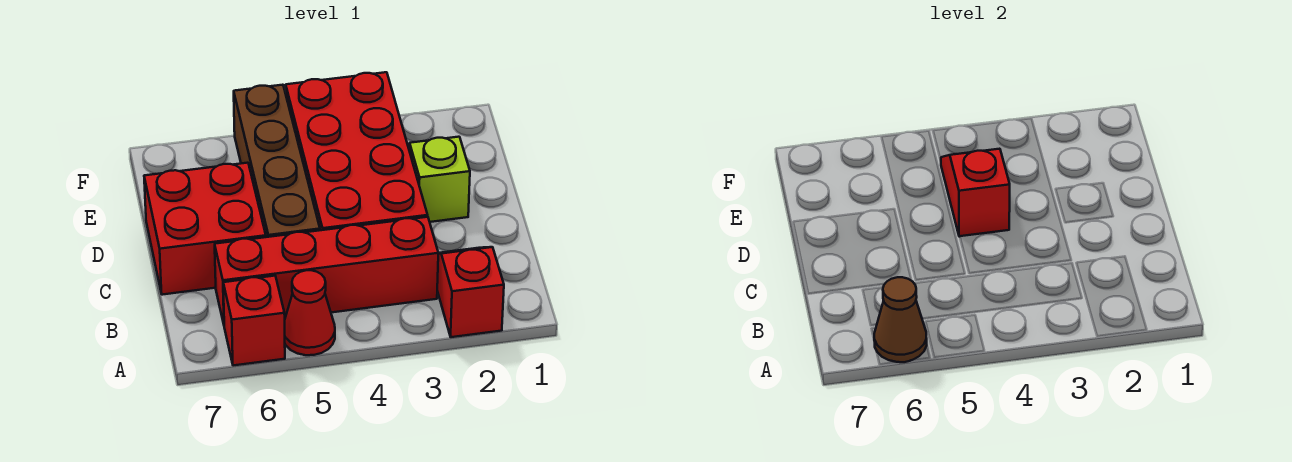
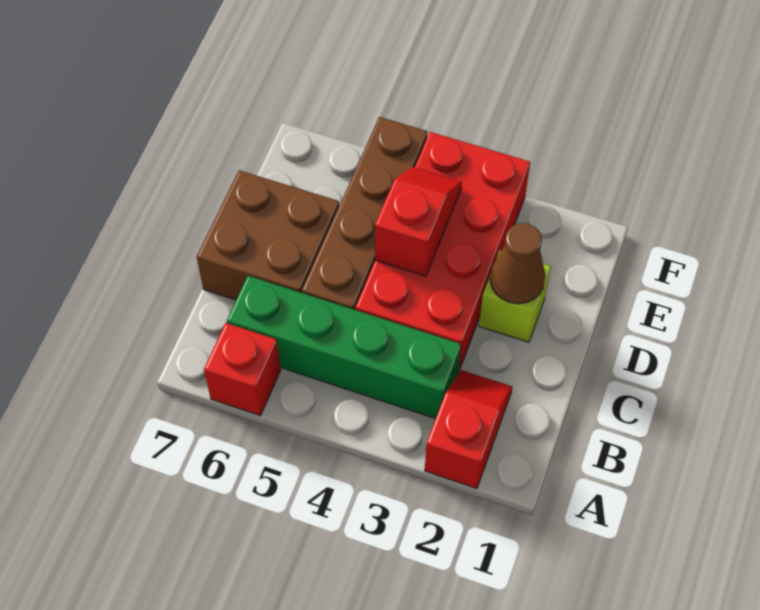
red 1x1 cone [285,270,335,355] -> none
brown 1x1 cone [874,277,927,362] -> brown 1x1 cone moved to [490,223,545,304]
red 1x4 brick [215,217,438,324] -> green 1x4 brick [227,276,461,419]
red 2x2 brick [144,163,266,295] -> brown 2x2 brick [197,170,339,300]

